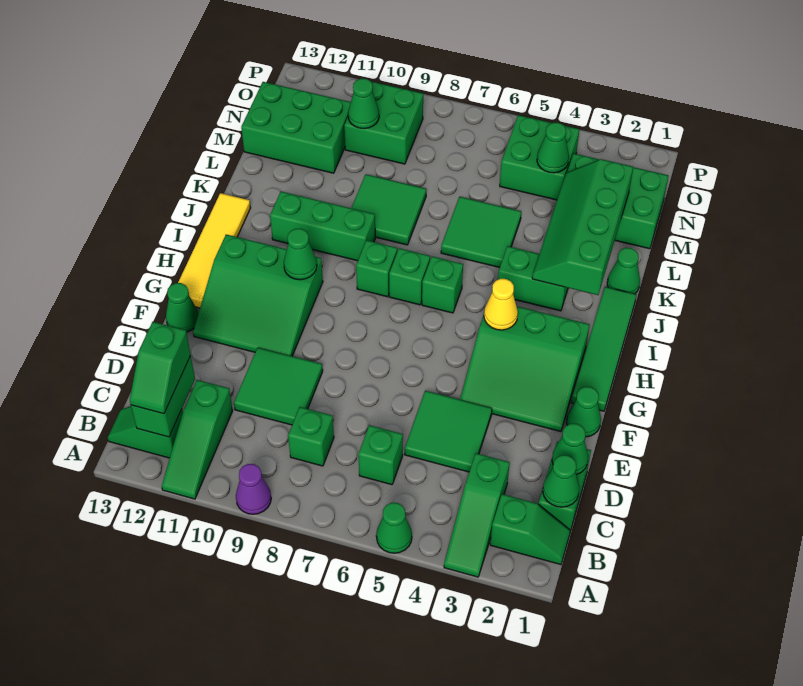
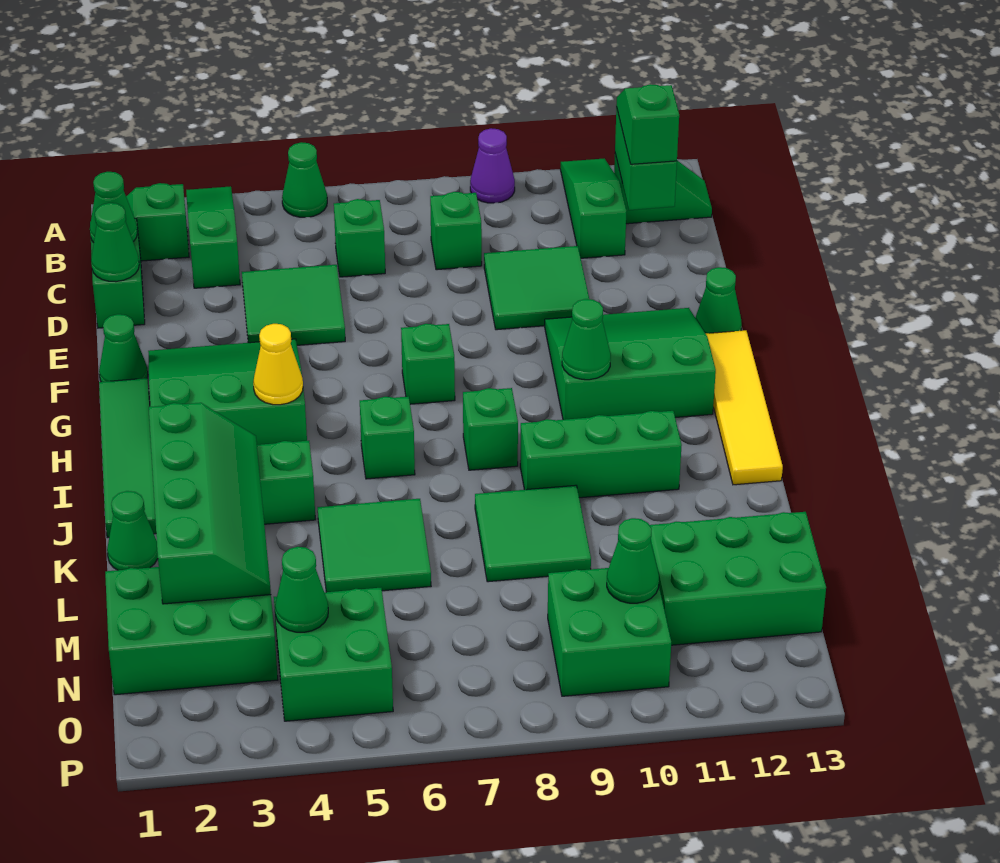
green 1x1 brick [389,248,430,305] -> green 1x1 brick moved to [401,324,455,404]

